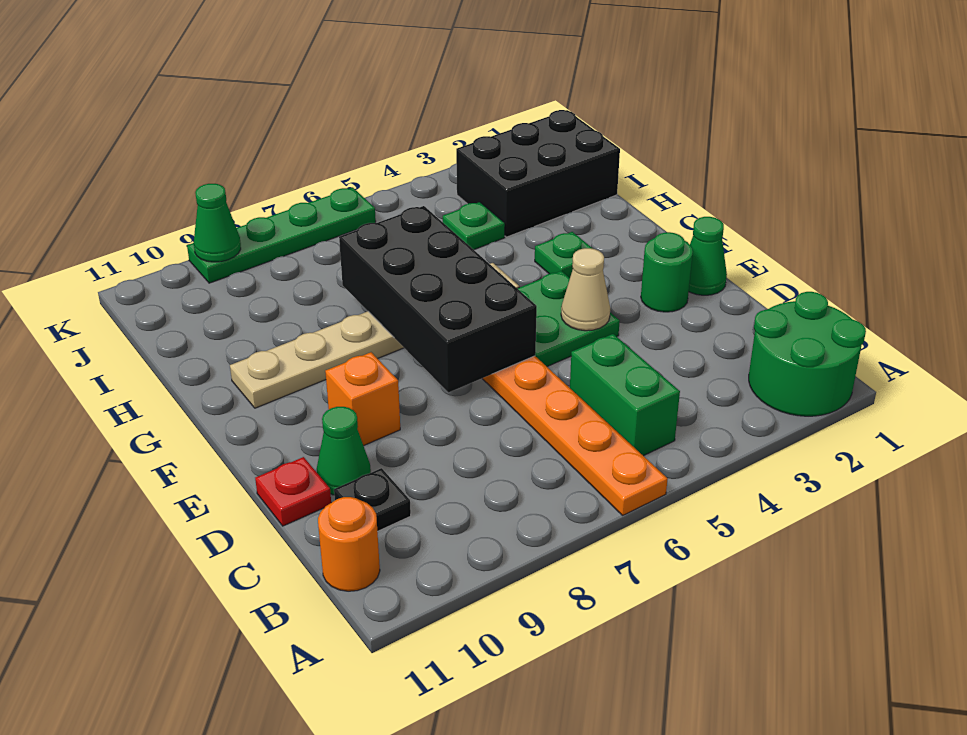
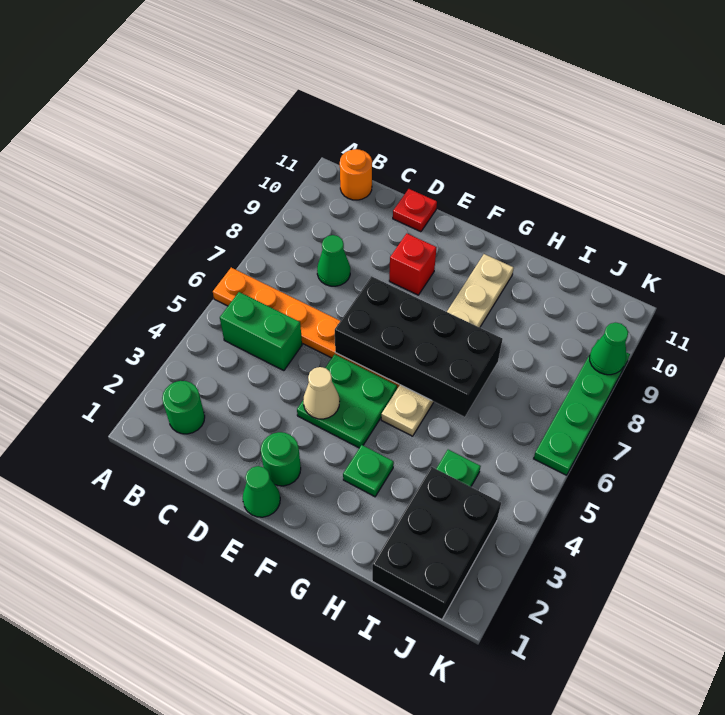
green 2x2 round brick [749,292,866,416] -> green 1x1 round brick [162,381,205,434]
black 1x1 plate [334,468,411,532] -> none
green 1x1 cone [317,407,371,495] -> green 1x1 cone moved to [317,235,350,286]
orange 1x1 brick [325,352,400,446] -> red 1x1 brick [389,234,436,295]

